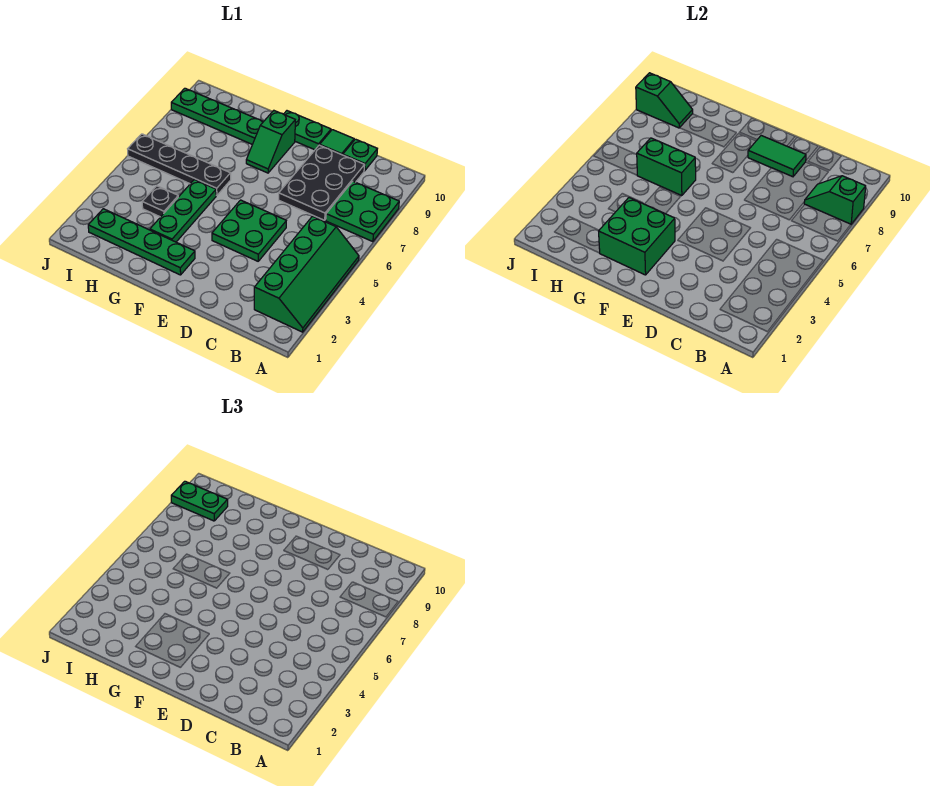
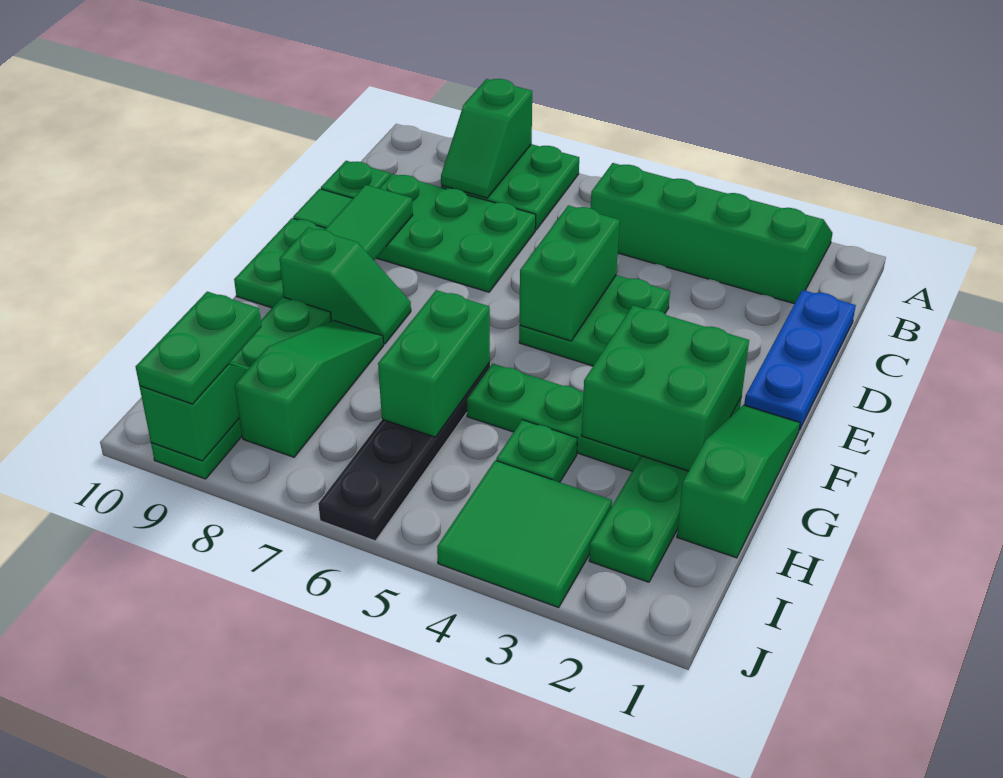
none -> blue 1x3 plate [744,290,856,430]
black 2x3 plate [279,145,365,220] -> green 2x3 plate [377,174,536,292]
none -> green 1x2 brick [520,205,620,341]
none -> green 1x3 slope [677,405,800,558]
none -> green 1x3 slope [235,320,384,457]
black 1x1 plate [142,186,178,217] -> green 1x1 plate [496,420,577,482]
none -> green 2x2 tile [437,461,612,608]

